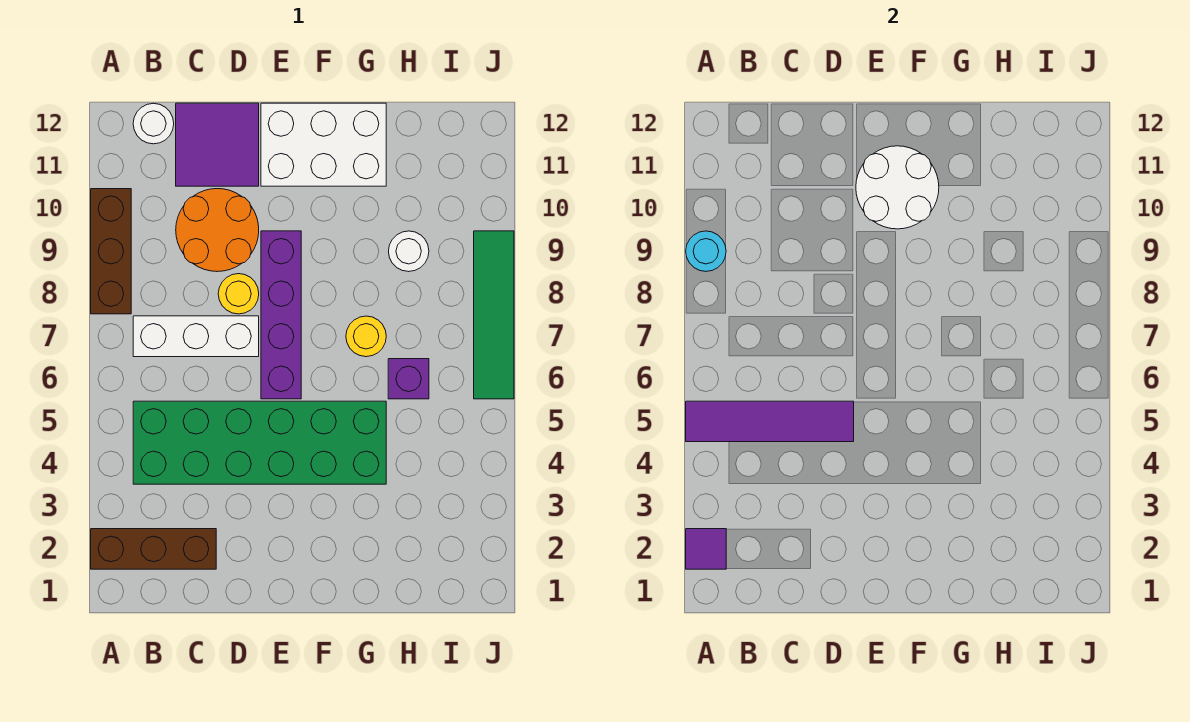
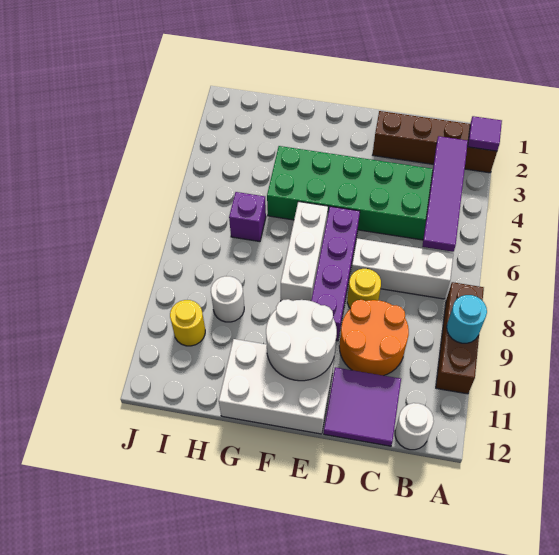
brown 1x3 brick [91,529,216,569] -> brown 1x4 brick [373,111,497,173]
purple 1x4 tile [686,401,854,442] -> purple 1x4 tile turned to [422,136,468,252]
none -> white 1x3 brick [281,202,328,301]
yellow 1x1 round brick [346,316,386,357] -> yellow 1x1 round brick moved to [170,300,205,346]
green 1x4 tile [474,231,514,399] -> none

